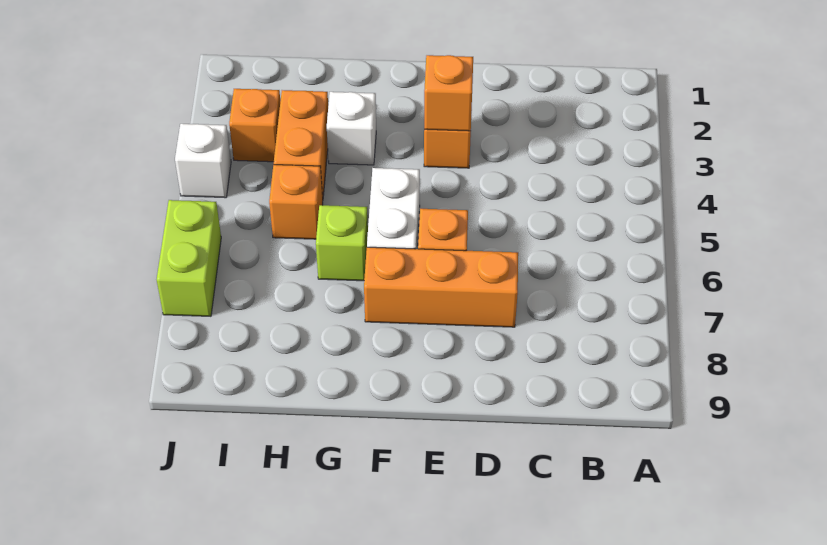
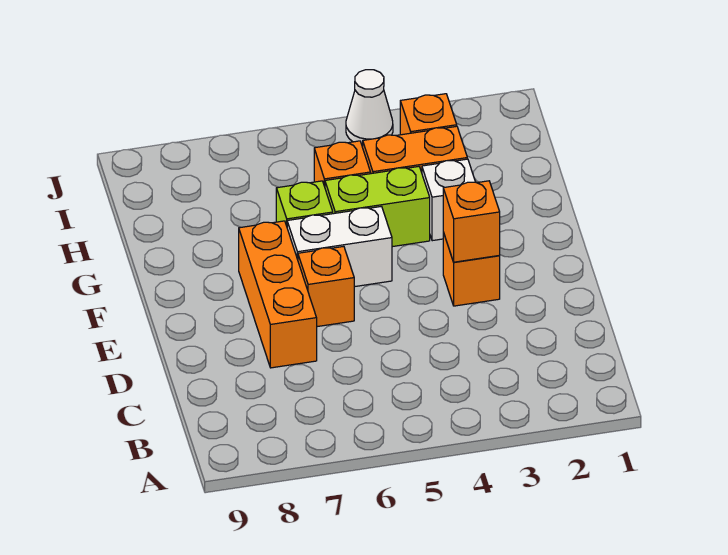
white 1x1 brick [175,124,231,198] -> white 1x1 cone [346,70,393,146]
lime 1x2 brick [157,200,221,316] -> lime 1x2 brick moved to [325,167,430,247]

